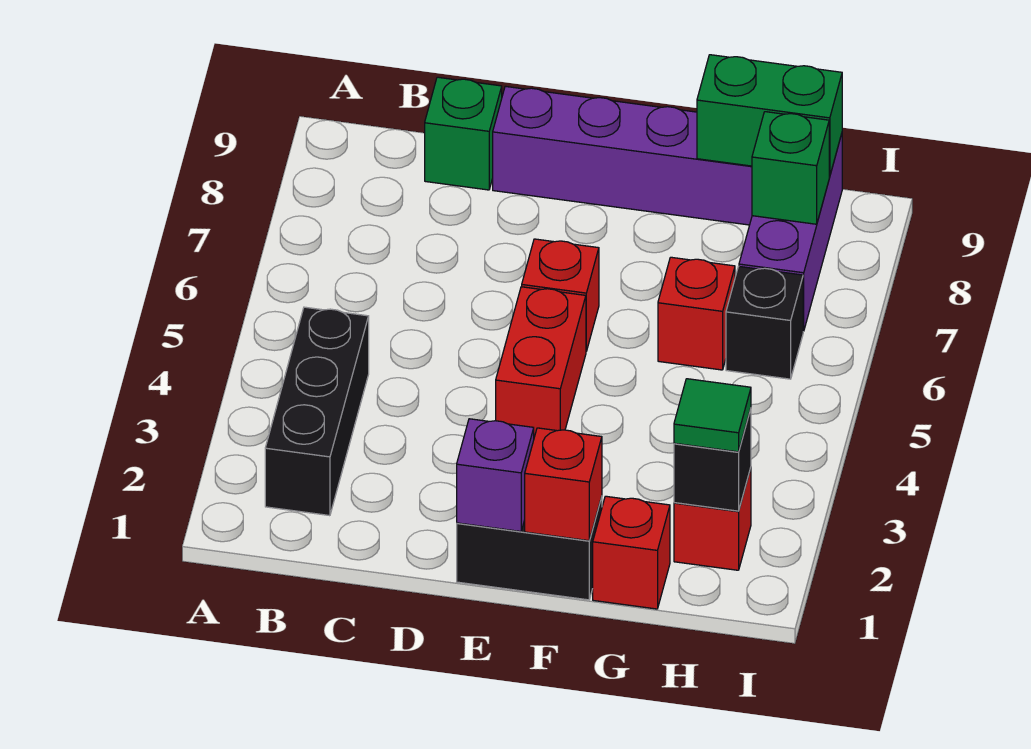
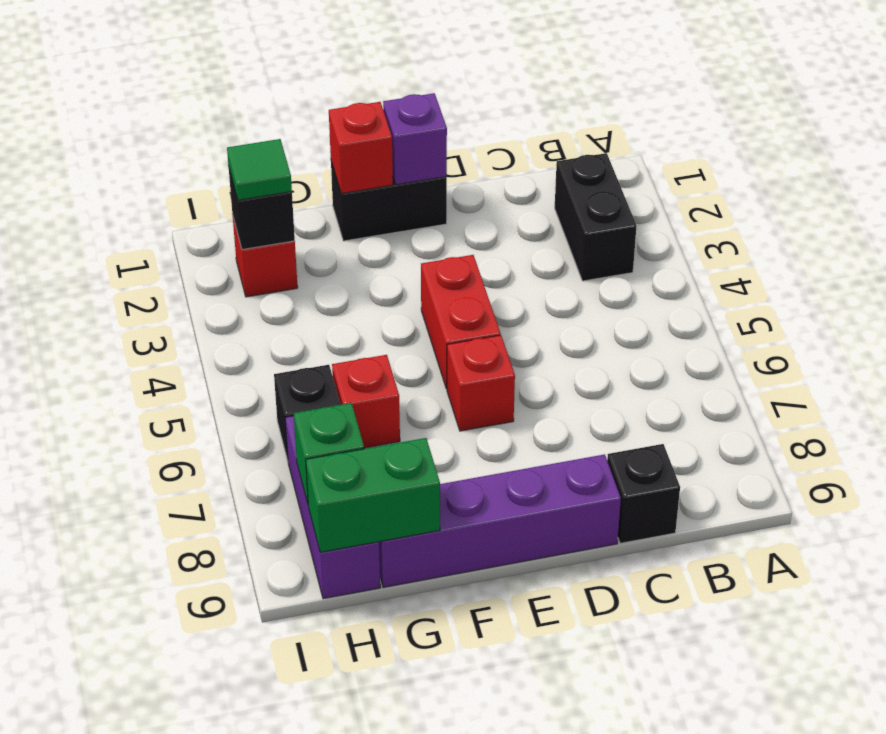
black 1x3 brick [265,307,369,516] -> black 1x2 brick [555,153,636,281]
green 1x1 brick [425,77,502,190] -> black 1x1 brick [607,444,680,543]
red 1x1 brick [593,496,670,609] -> none

